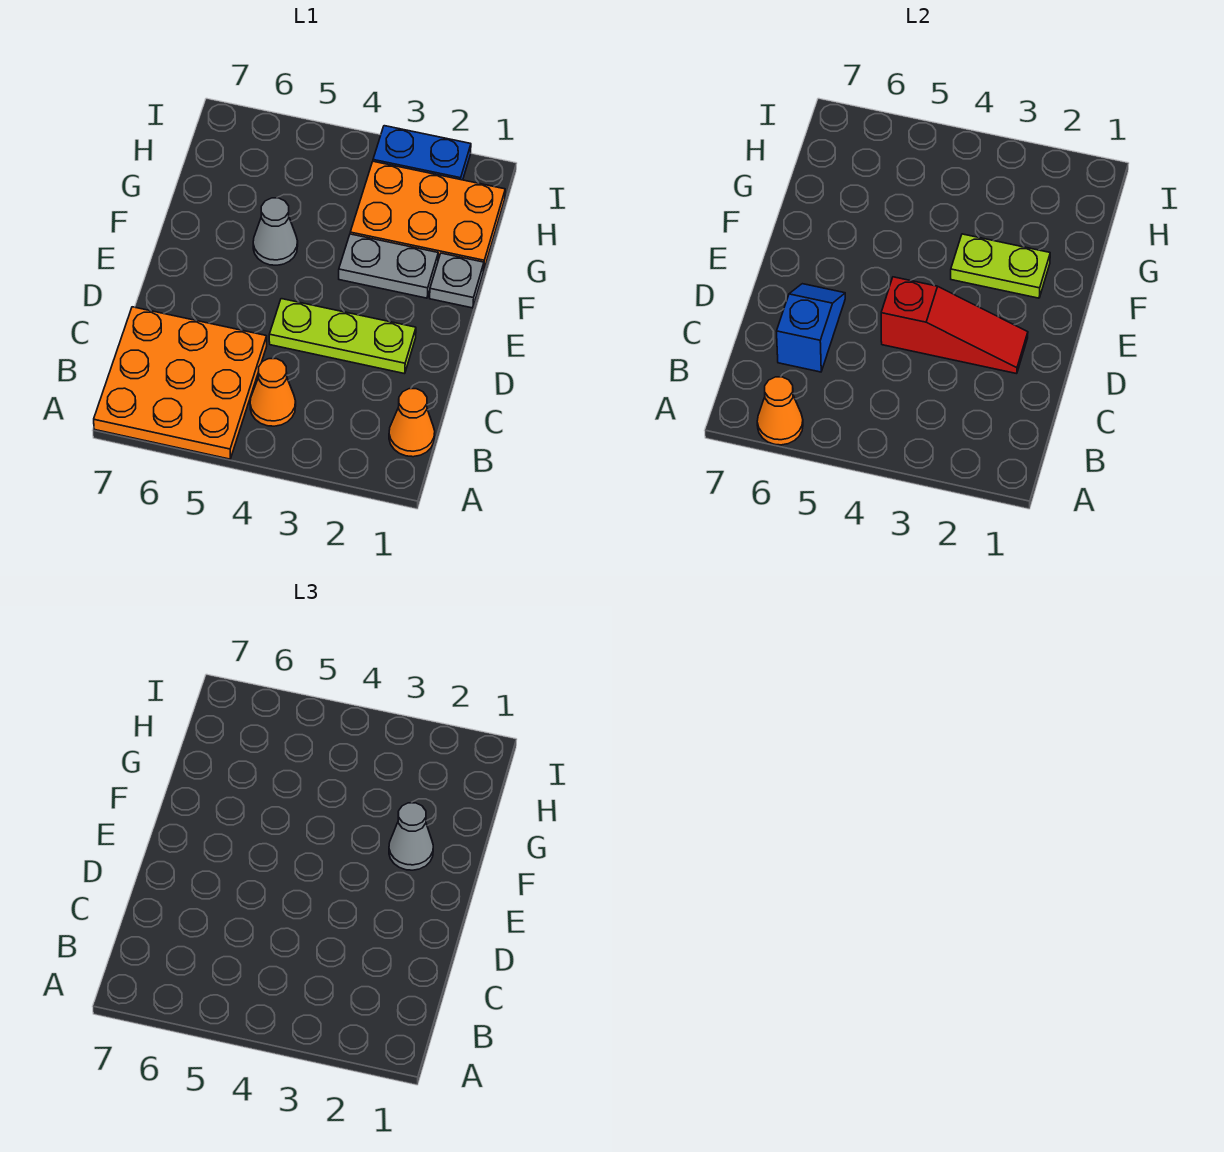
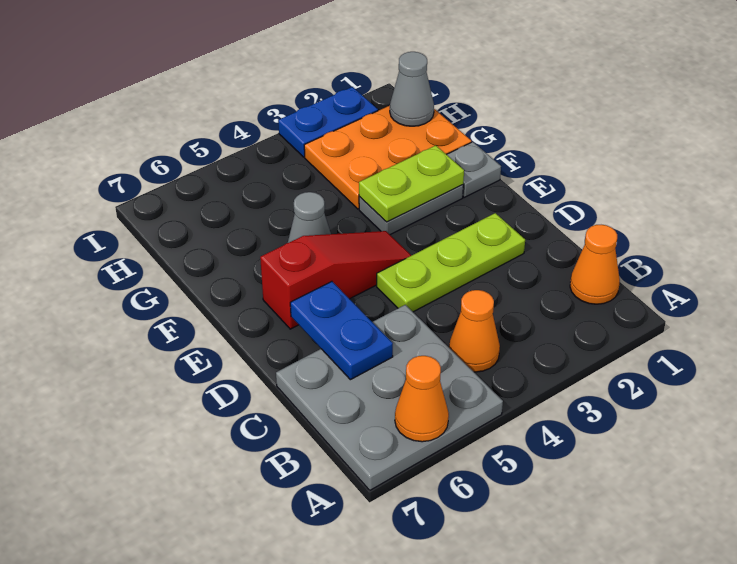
orange 3x3 plate [94,307,267,459] -> grey 3x3 plate [276,305,503,490]
blue 1x2 slope [777,284,845,372] -> blue 1x2 plate [290,281,393,380]
red 1x3 slope [881,277,1028,374] -> red 1x3 slope moved to [260,231,411,329]
grey 1x1 cone [389,803,433,870] -> grey 1x1 cone moved to [390,52,434,126]

